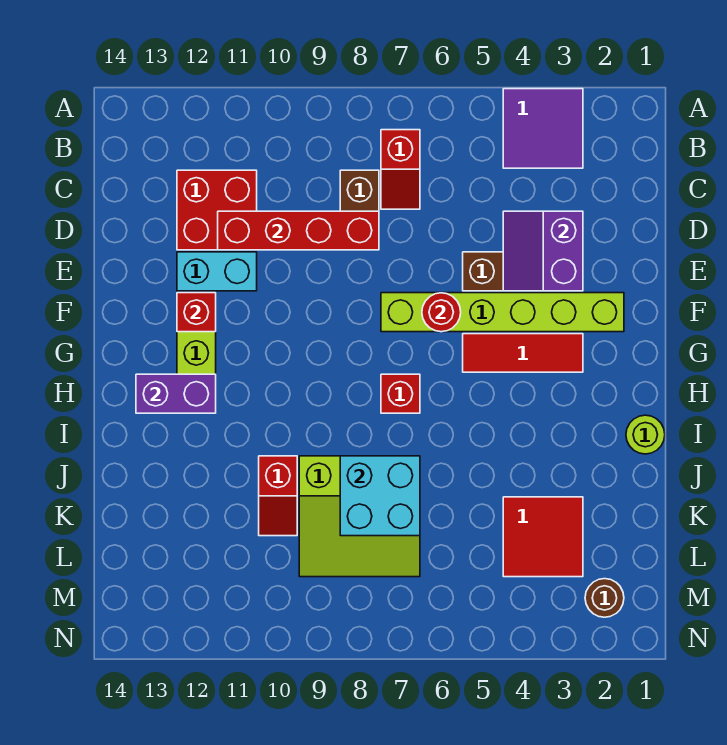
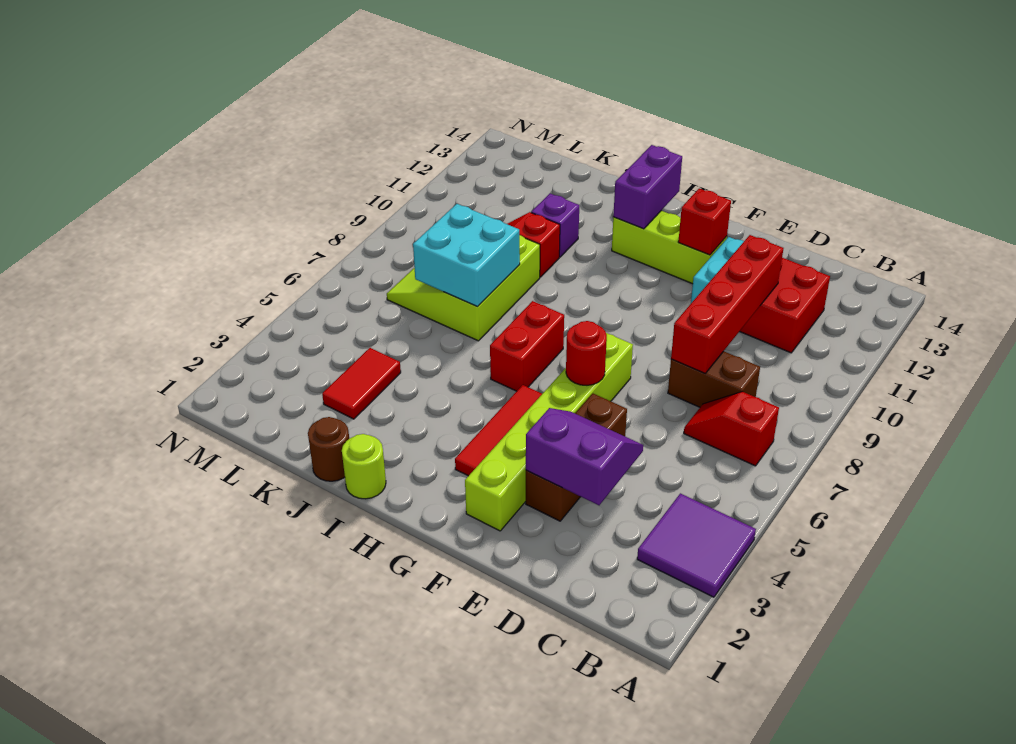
red 1x1 brick [381,374,420,413] -> red 1x2 brick [490,301,564,391]
none -> purple 1x1 brick [531,194,579,257]
red 2x2 tile [503,497,583,577] -> red 1x2 tile [322,348,401,419]
brown 1x1 round brick [585,579,624,617] -> brown 1x1 round brick moved to [308,417,349,481]

